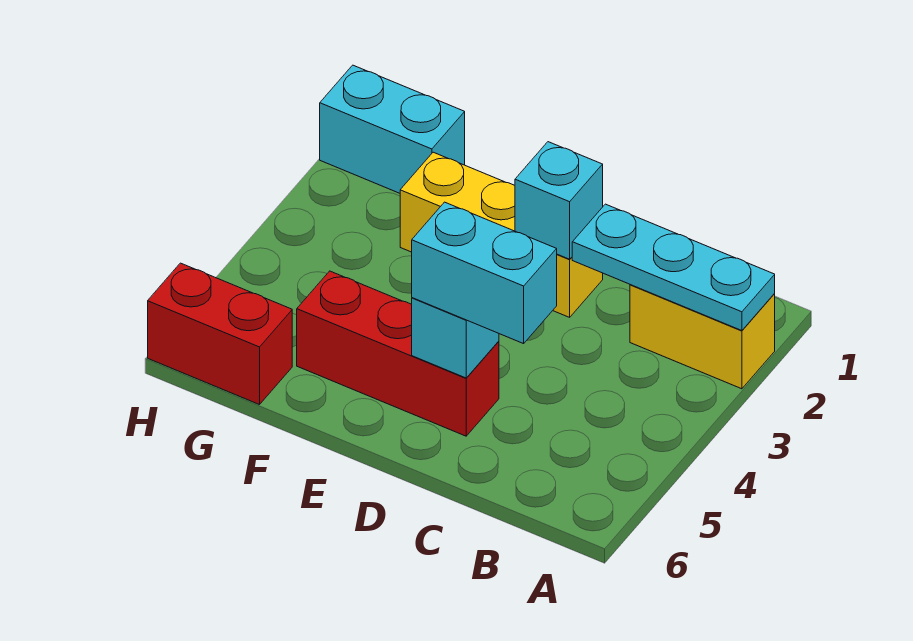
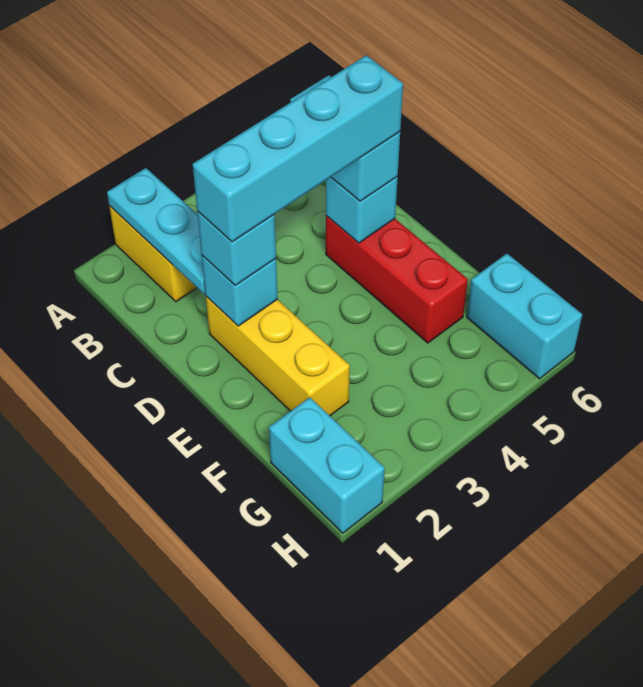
none -> cyan 1x1 brick [197,211,276,286]
none -> cyan 1x4 brick [193,55,403,242]
red 1x2 brick [148,263,292,405] -> cyan 1x2 brick [467,254,582,379]

